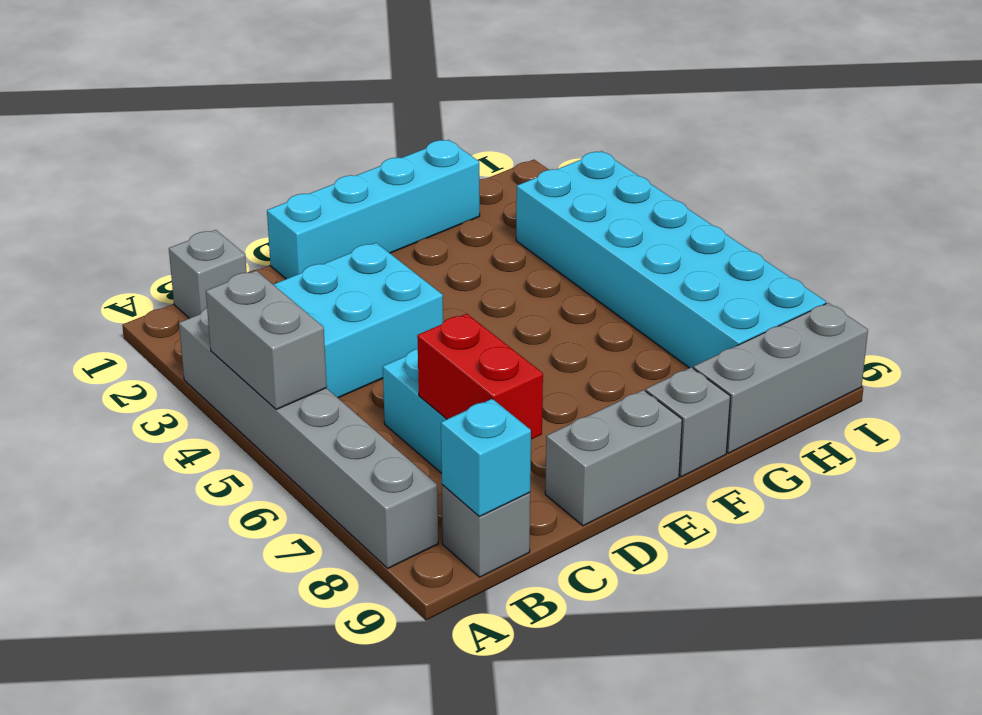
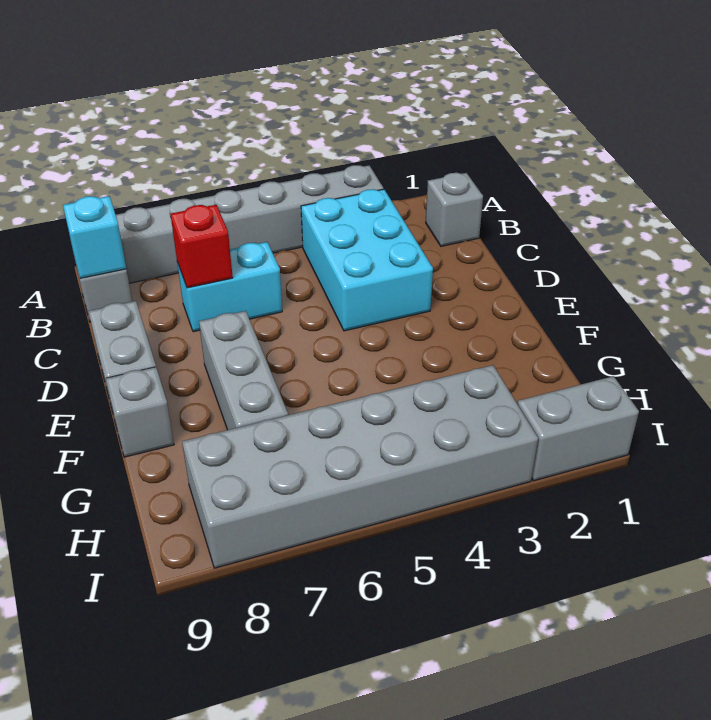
grey 1x2 brick [206,271,327,409] -> grey 1x2 brick moved to [518,376,639,481]
red 1x2 brick [417,314,543,439] -> red 1x1 brick [171,205,233,288]
cyan 1x4 brick [267,140,480,279] -> none
grey 1x3 brick [693,303,868,453] -> grey 1x3 brick moved to [199,311,288,430]
cyan 2x6 brick [516,151,826,368] -> grey 2x6 brick [182,365,538,568]

